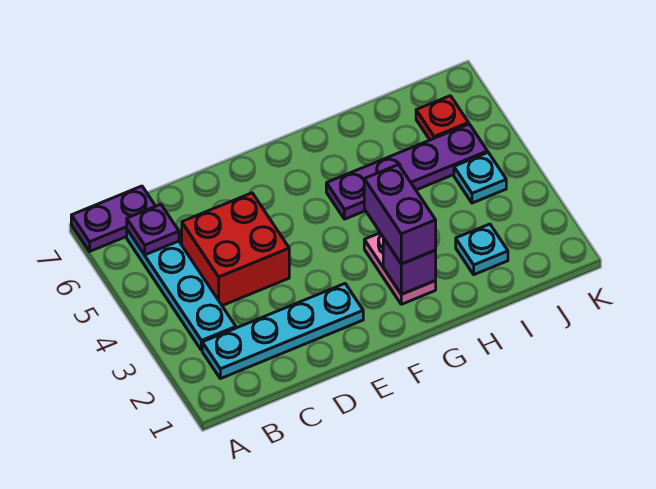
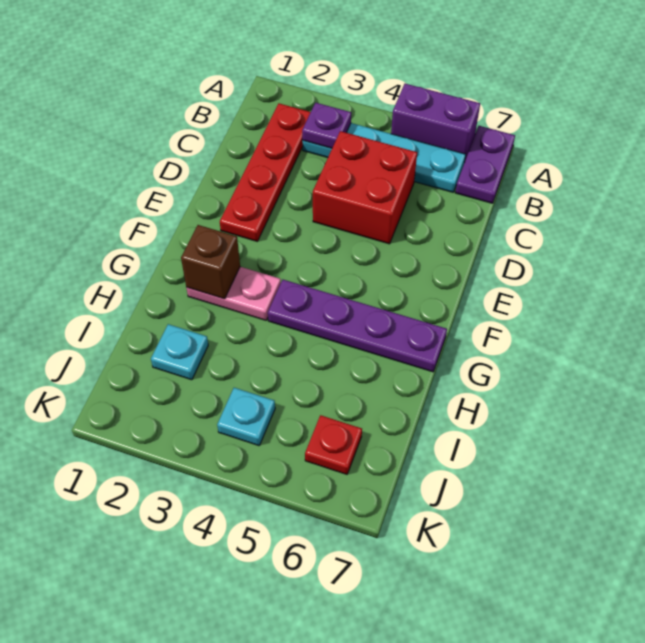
cyan 1x4 plate [202,284,363,379] -> red 1x4 plate [220,103,311,241]
purple 1x1 plate [127,204,179,255] -> purple 1x1 plate moved to [302,103,351,148]
purple 1x1 brick [383,238,436,294] -> brown 1x1 brick [181,225,240,299]
purple 1x2 brick [364,165,436,264] -> purple 1x2 brick moved to [391,84,480,160]
purple 1x4 plate [326,124,488,219] -> purple 1x4 plate turned to [268,280,447,372]

